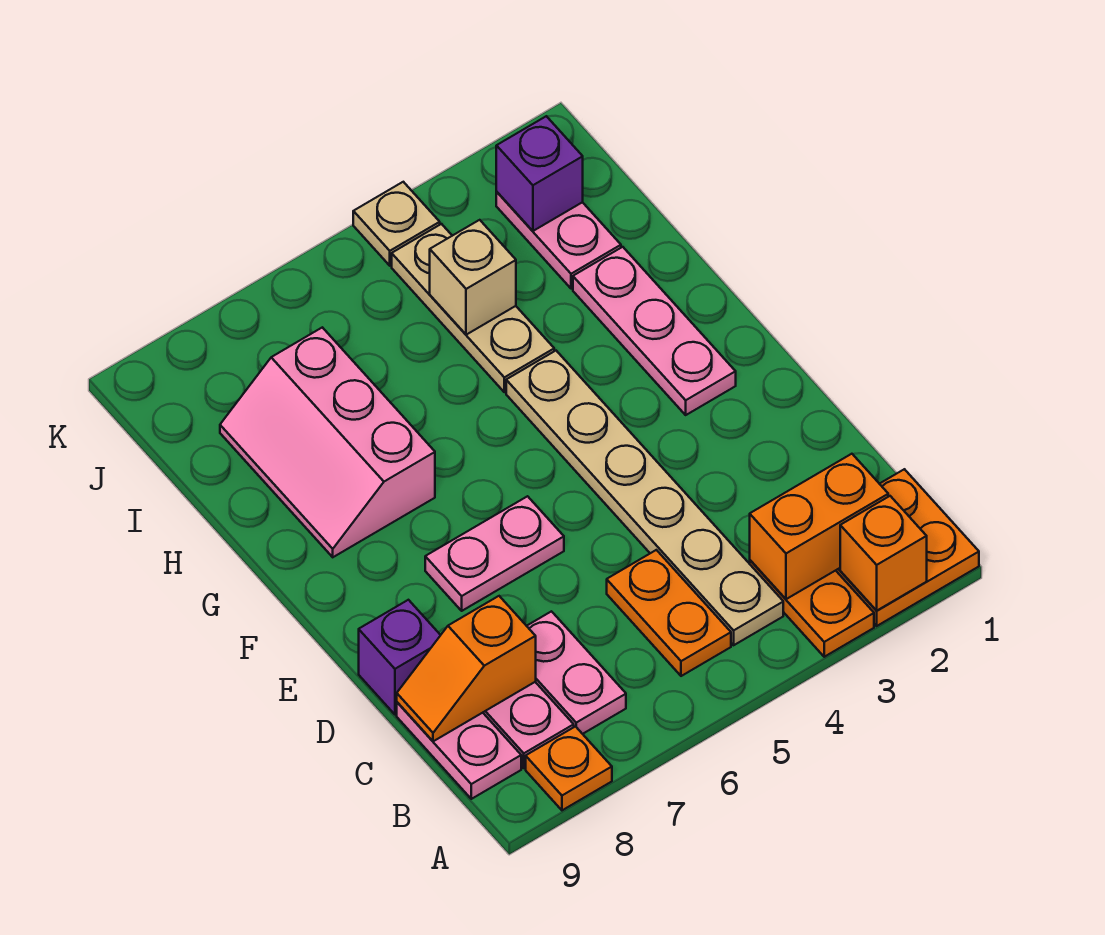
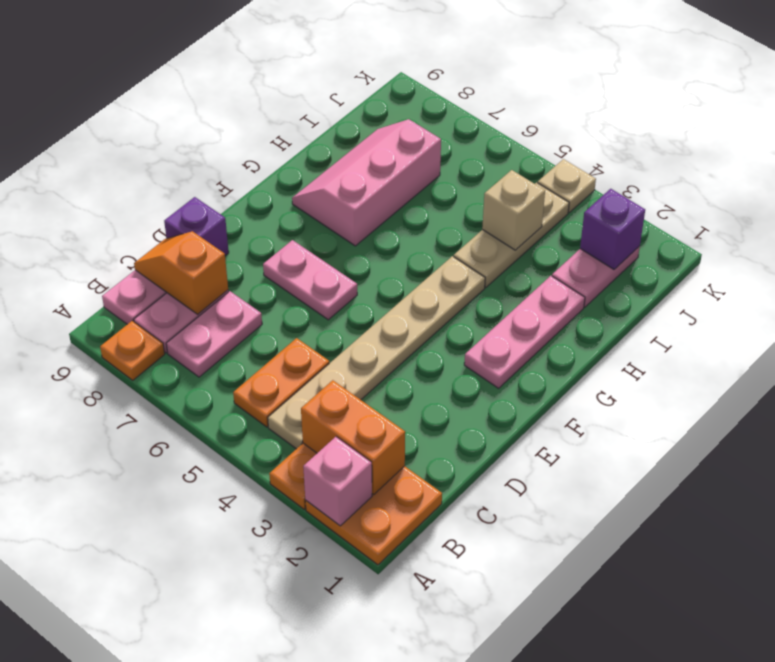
orange 1x1 brick [840,496,927,610] -> pink 1x1 brick [303,437,372,526]

